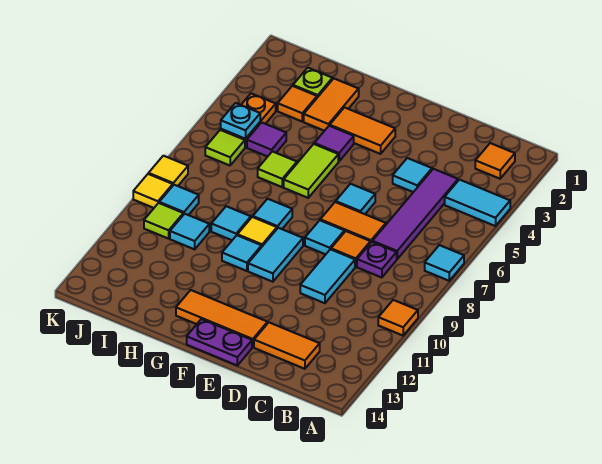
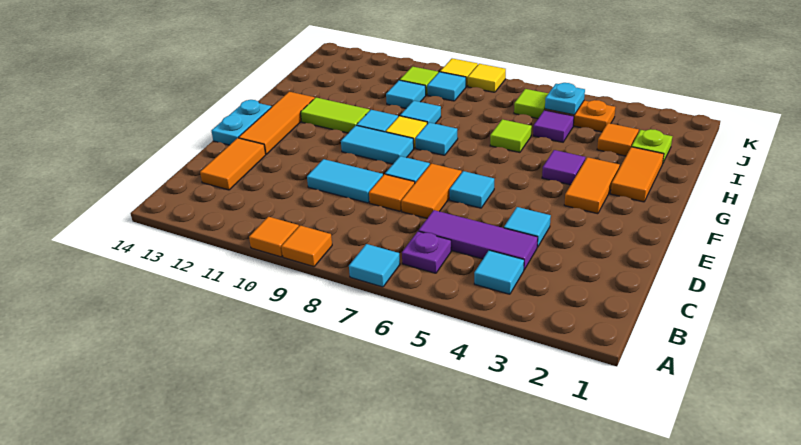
cyan 1x2 tile [445,180,510,226] -> cyan 1x1 tile [474,250,524,294]
orange 1x1 tile [475,143,515,179] -> orange 1x1 tile moved to [281,225,332,267]
purple 1x4 tile [372,169,458,259] -> purple 1x3 tile [419,210,538,270]
purple 1x1 plate [357,242,397,278] -> purple 1x1 plate moved to [402,231,451,273]
purple 1x2 plate [187,319,252,365] -> cyan 1x2 plate [212,100,272,145]
lime 1x2 tile [284,144,338,198] -> lime 1x2 tile moved to [301,98,370,133]
orange 1x2 tile [304,79,359,131] -> orange 1x2 tile turned to [611,147,664,202]

